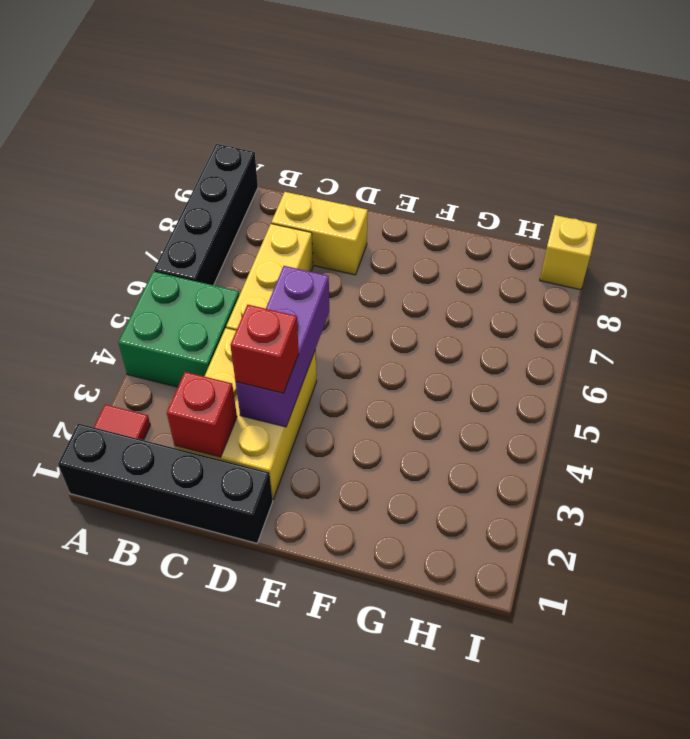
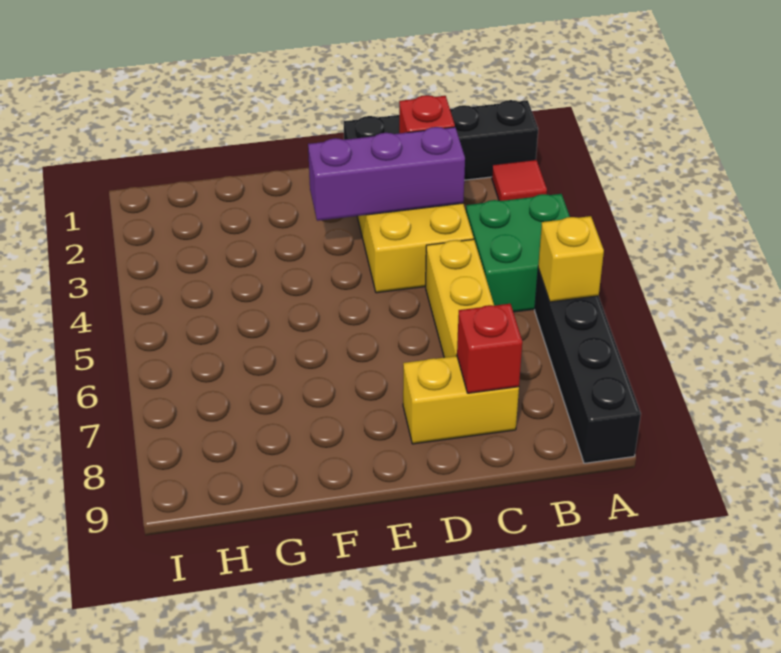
purple 1x3 brick [236,266,329,427] -> purple 1x3 brick turned to [308,127,465,221]
red 1x1 brick [230,305,299,393] -> red 1x1 brick moved to [457,304,522,393]
yellow 1x1 brick [540,215,597,290] -> yellow 1x1 brick moved to [538,216,604,302]

